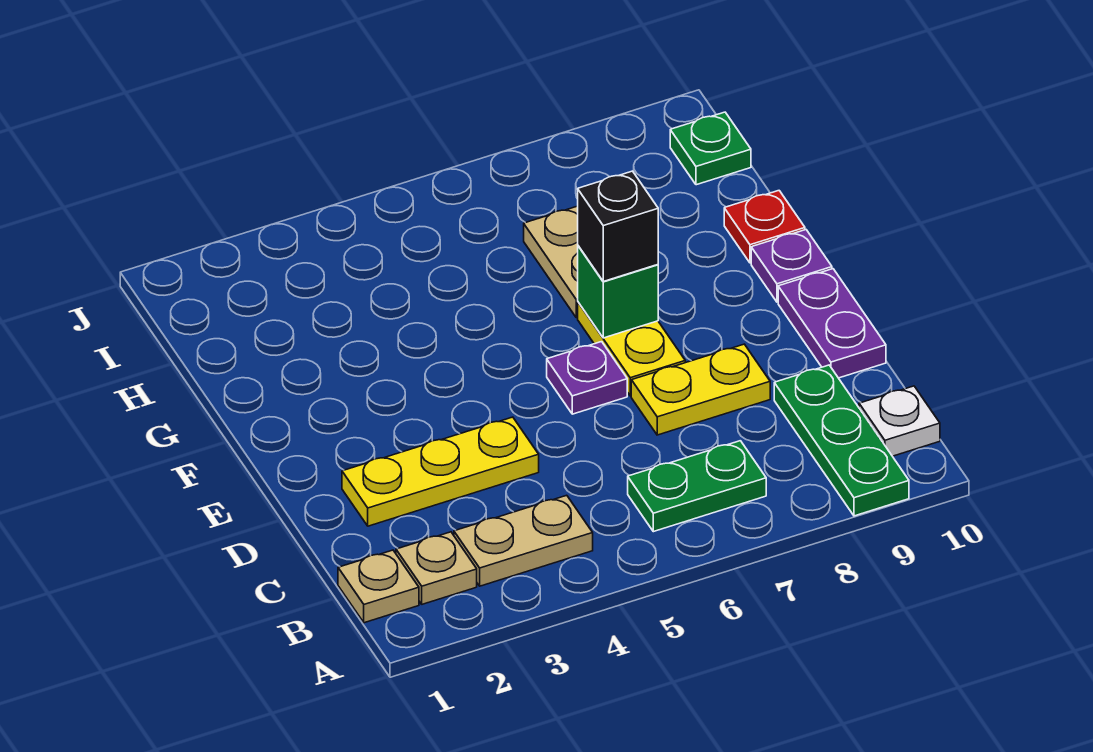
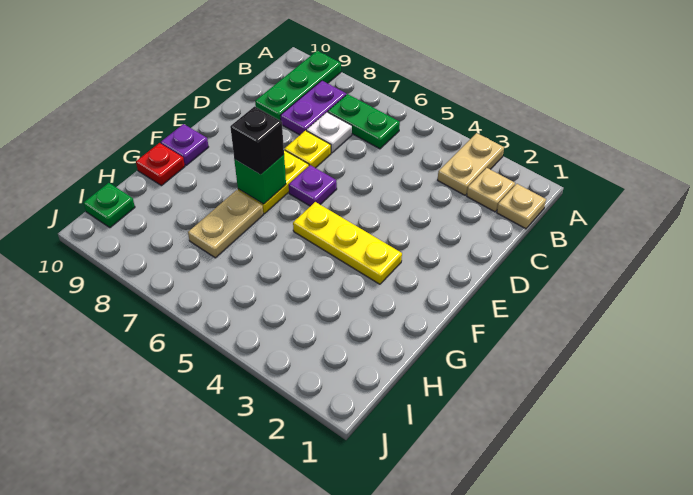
tan 1x2 plate [454,495,593,586] -> tan 1x2 plate turned to [438,133,504,195]
white 1x1 plate [859,386,940,456] -> white 1x1 plate moved to [307,112,352,153]
yellow 1x3 plate [342,417,539,526] -> yellow 1x3 plate moved to [293,202,402,284]
yellow 1x2 plate [631,344,770,435] -> yellow 1x1 plate [284,130,331,168]
purple 1x2 plate [778,269,886,378] -> purple 1x2 plate moved to [280,81,346,135]

